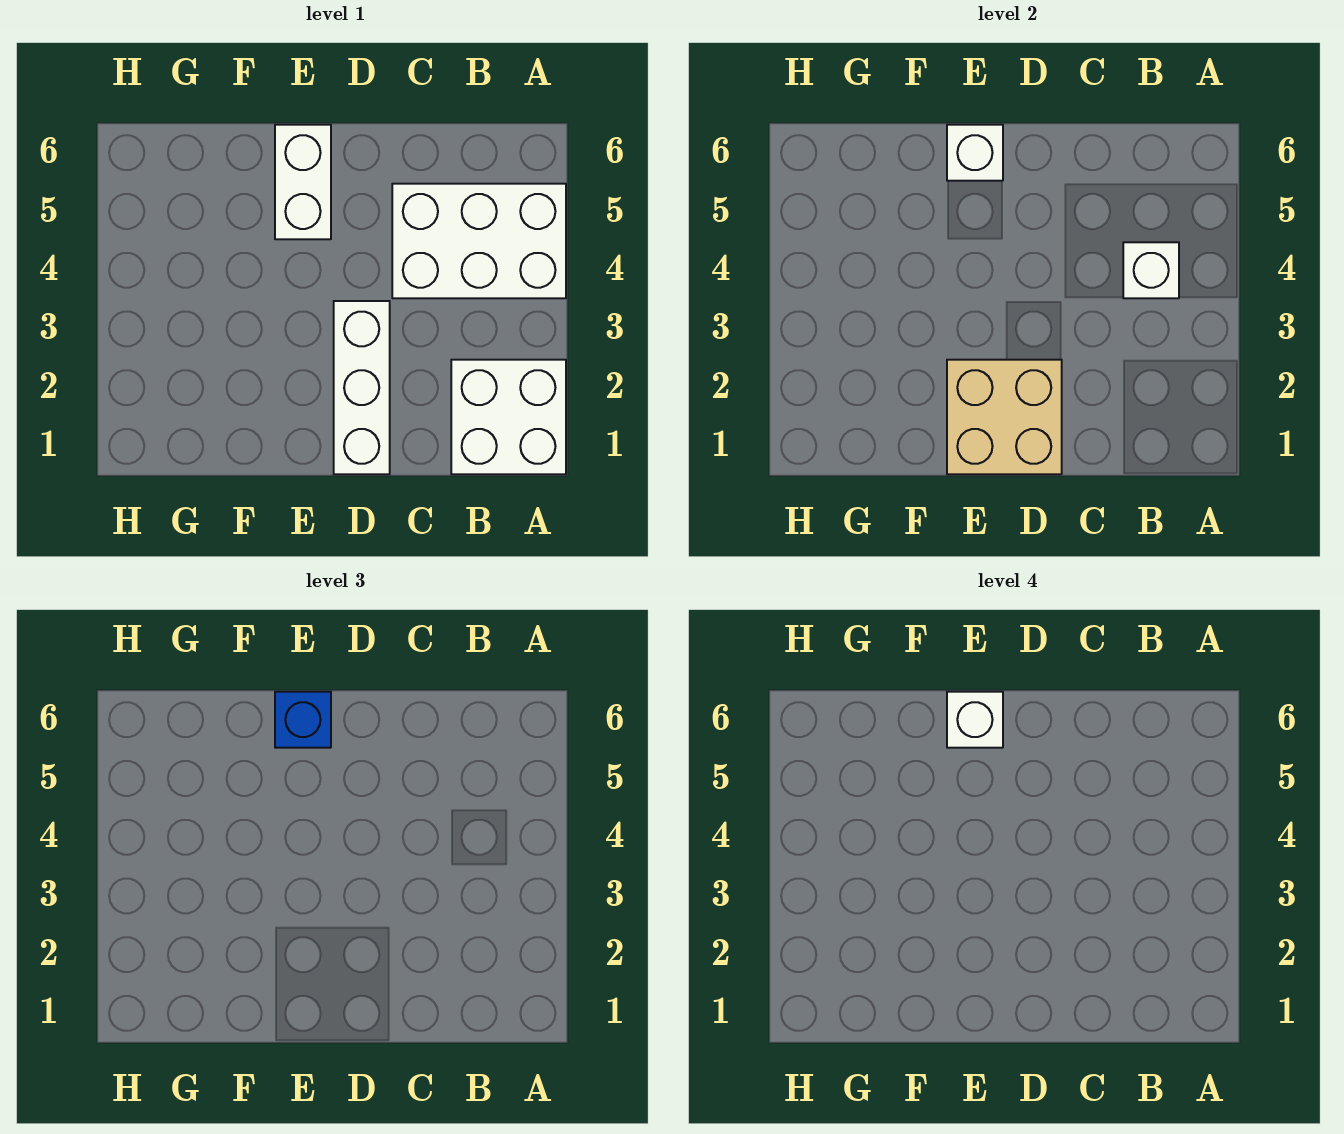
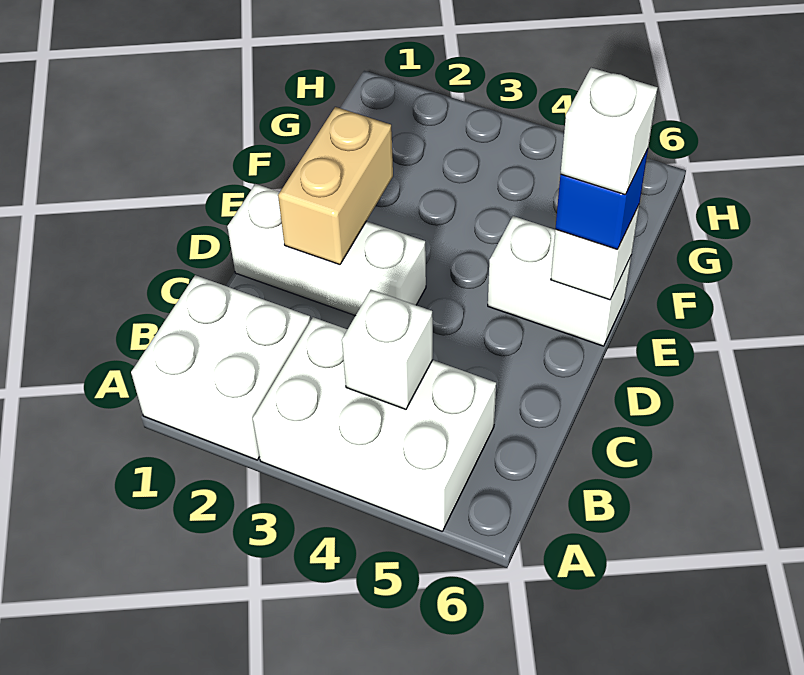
white 2x3 brick [392,184,566,298] -> white 2x3 brick turned to [253,317,496,531]
tan 2x2 brick [947,360,1062,474] -> tan 1x2 brick [278,107,393,265]

